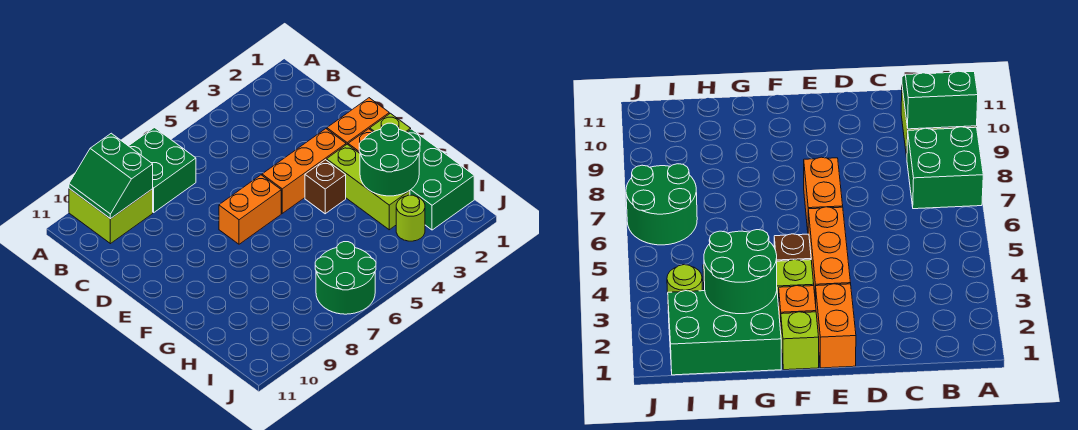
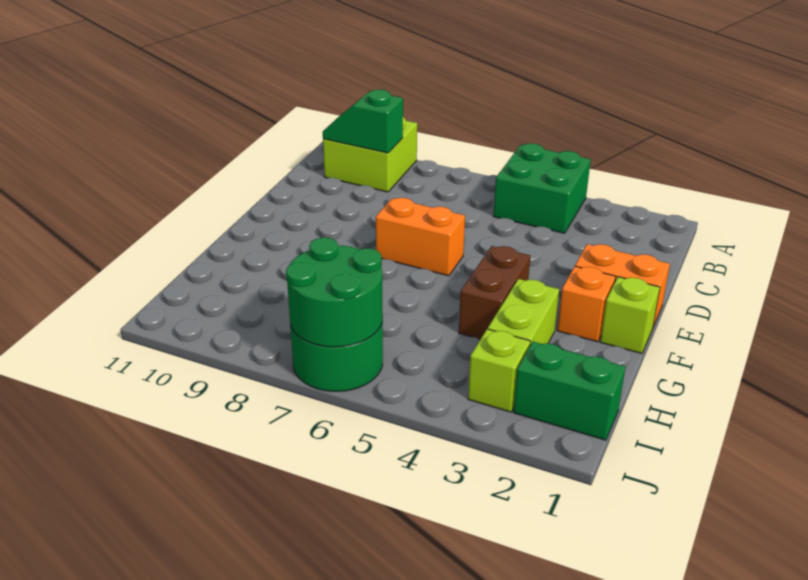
green 2x2 brick [129,128,196,212] -> green 2x2 brick moved to [493,143,591,233]
green 2x2 slope [69,133,153,219] -> green 1x2 slope [323,90,403,153]
orange 1x3 brick [262,129,346,213] -> none
lime 1x3 brick [327,144,410,230] -> lime 1x2 brick [488,279,559,345]
brown 1x1 brick [305,160,346,214] -> brown 1x2 brick [459,246,530,339]
green 2x3 brick [407,129,474,230] -> green 1x2 brick [513,342,625,440]
green 2x2 round brick [359,123,420,196] -> green 2x2 round brick moved to [286,238,383,347]
lime 1x1 round brick [396,195,425,241] -> lime 1x1 brick [468,329,530,412]

